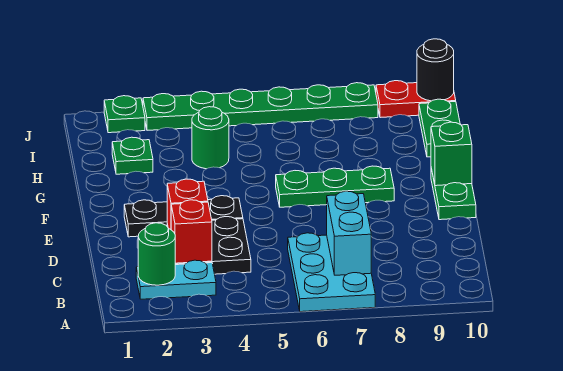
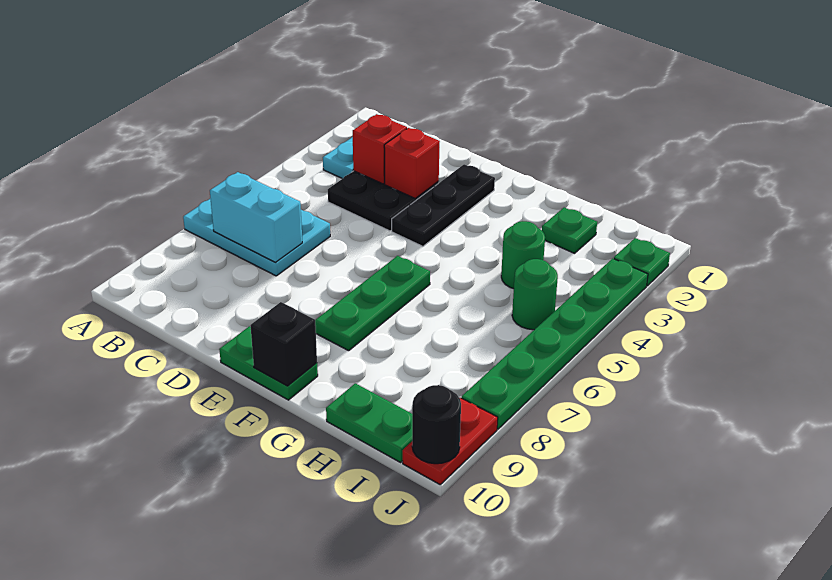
green 1x1 round brick [138,223,176,285] -> green 1x1 round brick moved to [512,259,558,330]
green 1x1 brick [431,122,472,186] -> black 1x1 brick [250,302,317,386]

